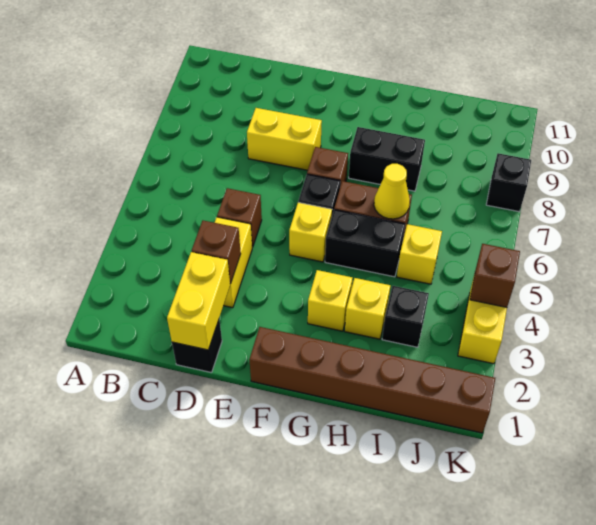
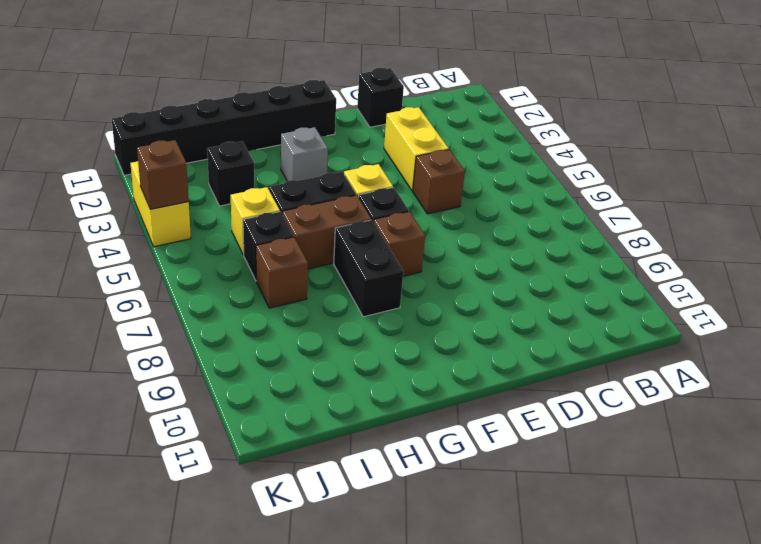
yellow 1x2 brick [167,252,230,350] -> none
brown 1x1 brick [192,221,241,284] -> brown 1x1 brick moved to [256,237,308,308]
yellow 1x2 brick [247,108,322,170] -> none
brown 1x6 brick [249,327,495,433] -> black 1x6 brick [112,80,336,175]
yellow 1x1 brick [308,270,352,331] -> grey 1x1 brick [281,127,328,181]
black 1x2 brick [349,127,425,191] -> black 1x2 brick turned to [334,220,403,317]
yellow 1x1 brick [345,278,390,339] -> none
yellow 1x1 cone [374,164,410,219] -> none
black 1x1 brick [486,153,531,212] -> black 1x1 brick moved to [243,212,294,281]

